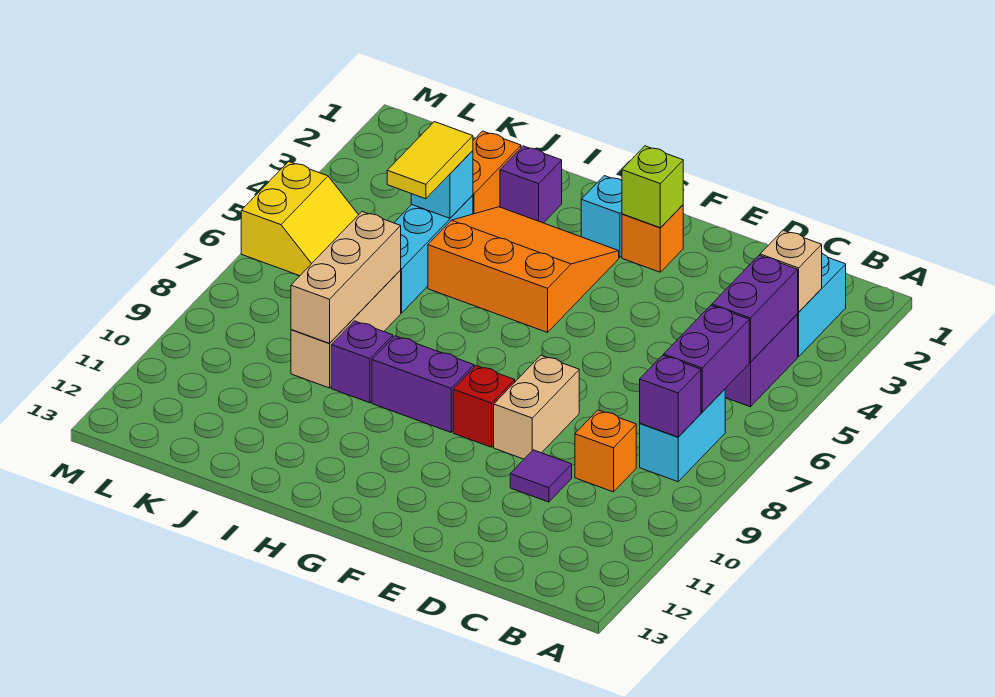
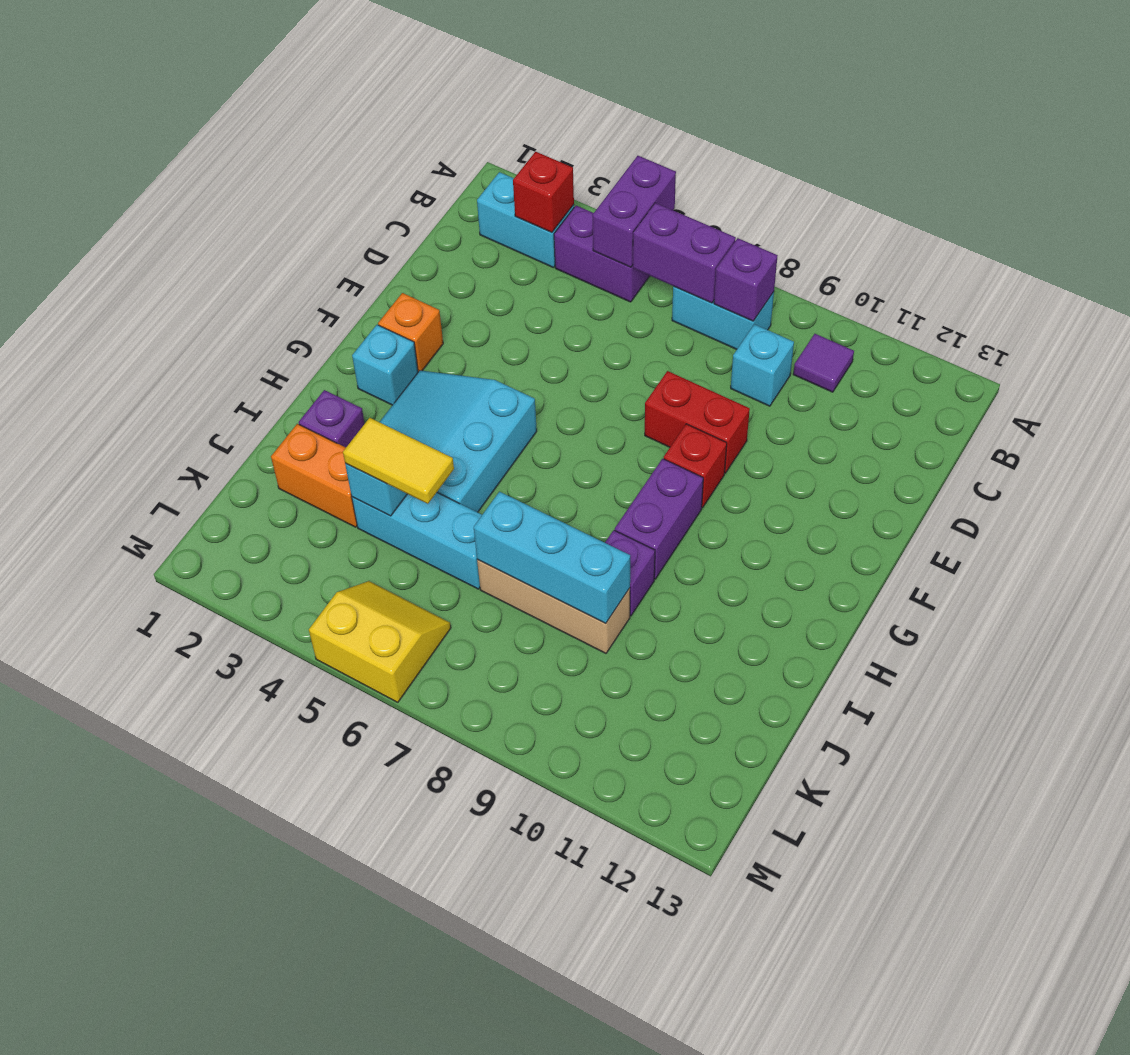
tan 1x1 brick [760,230,822,312] -> red 1x1 brick [513,152,574,233]
purple 1x2 brick [712,255,798,362] -> purple 1x2 brick turned to [593,156,676,267]
orange 1x1 brick [575,410,636,492] -> cyan 1x1 brick [731,324,794,406]
purple 1x1 tile [510,450,572,502] -> purple 1x1 tile moved to [793,334,854,392]
tan 1x2 brick [494,356,579,459] -> red 1x2 brick [645,371,750,473]
lime 1x1 brick [622,146,683,228] -> none
orange 3x3 slope [428,207,619,332] -> cyan 3x3 slope [380,370,537,512]
tan 1x3 brick [291,212,401,343] -> cyan 1x3 brick [474,492,630,623]

